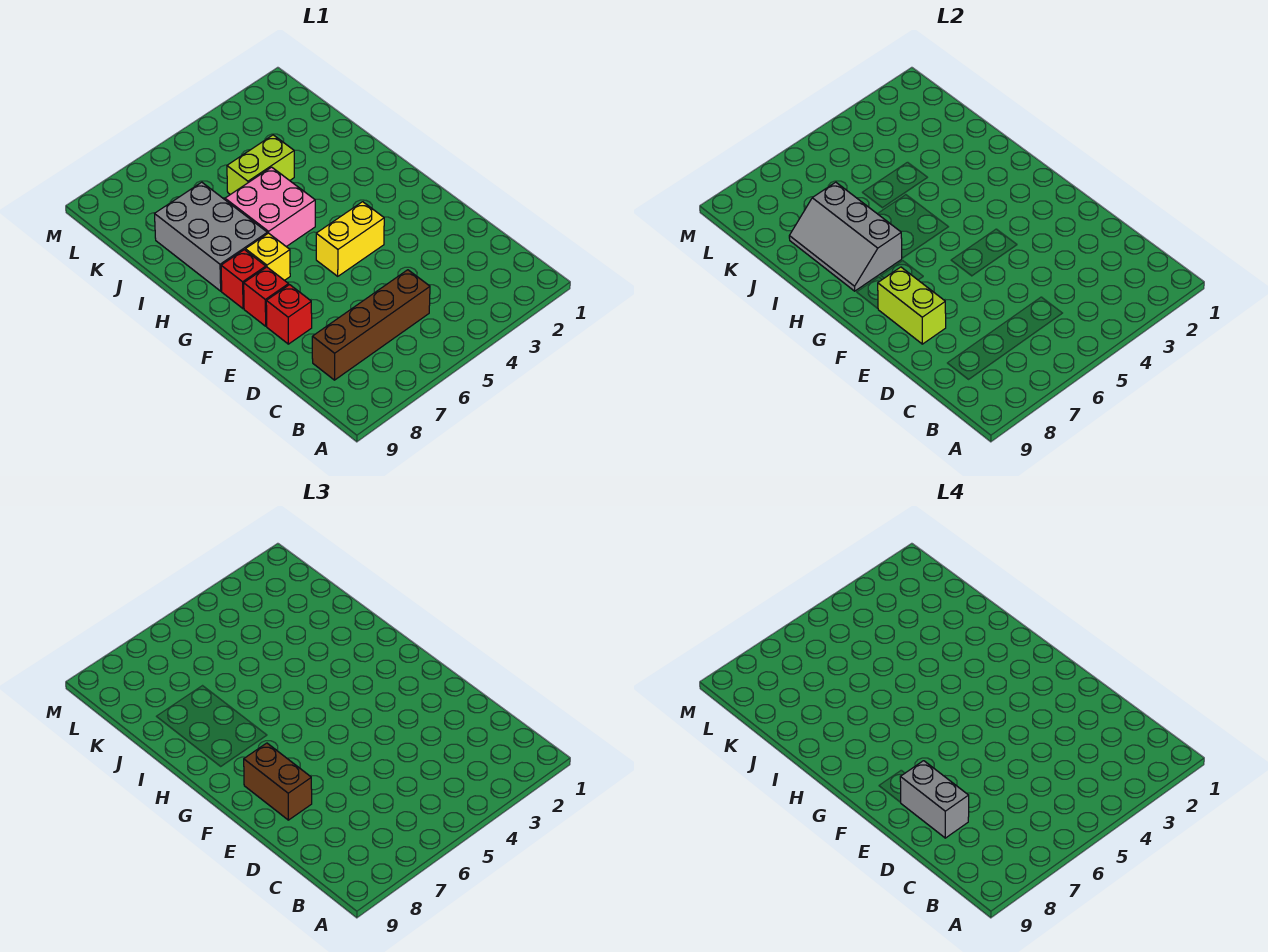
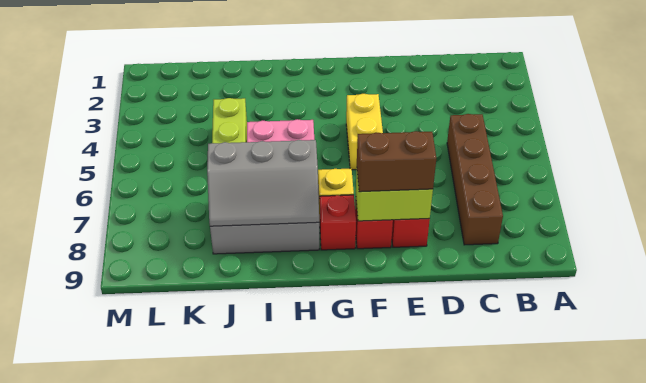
grey 1x2 brick [900,761,969,838] -> none

